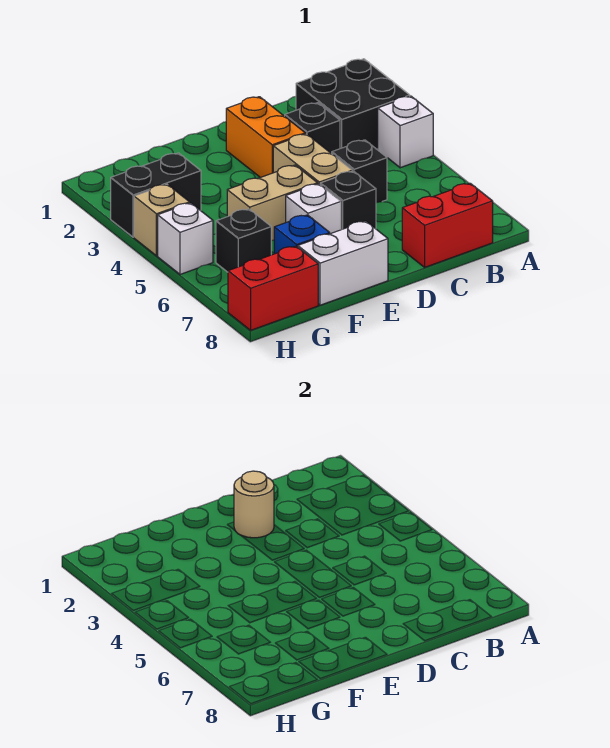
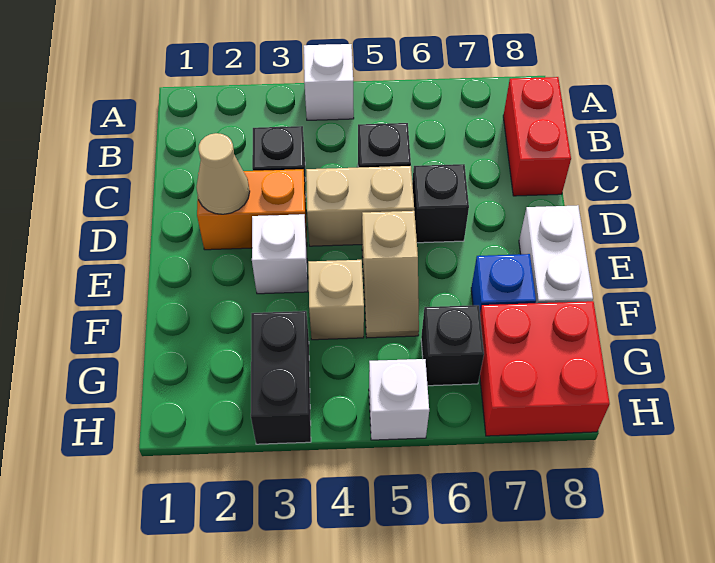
black 2x2 brick [296,59,410,149] -> none
tan 1x1 round brick [234,471,274,538] -> tan 1x1 cone [196,133,250,214]
tan 1x2 brick [227,165,318,241] -> tan 1x2 slope [362,211,419,338]
white 1x1 brick [286,184,341,234] -> white 1x1 brick moved to [252,214,308,294]
red 1x2 brick [228,246,318,330] -> red 2x2 brick [480,301,610,436]
tan 1x1 brick [134,184,190,256] -> tan 1x1 brick moved to [308,260,364,340]

